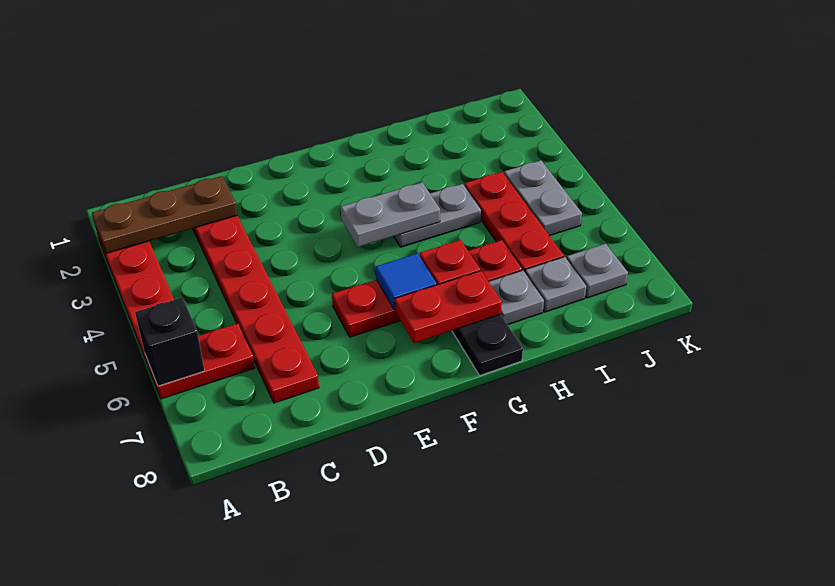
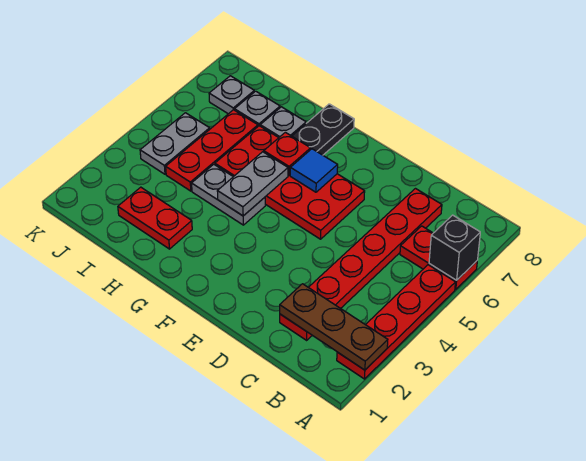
red 1x4 plate [332,240,522,337] -> red 2x4 plate [215,126,365,239]
grey 1x2 plate [341,183,440,247] -> grey 1x2 plate turned to [217,152,288,216]
red 1x2 plate [395,271,502,343] -> red 1x2 plate moved to [118,187,192,249]

